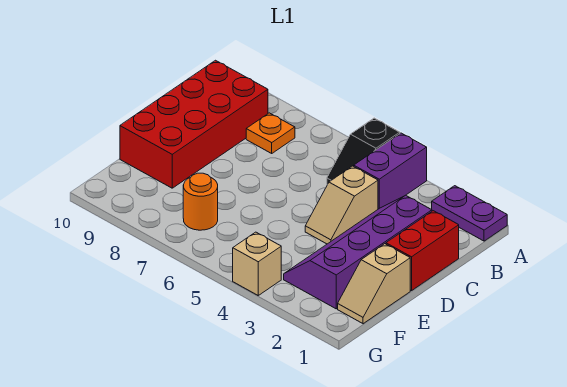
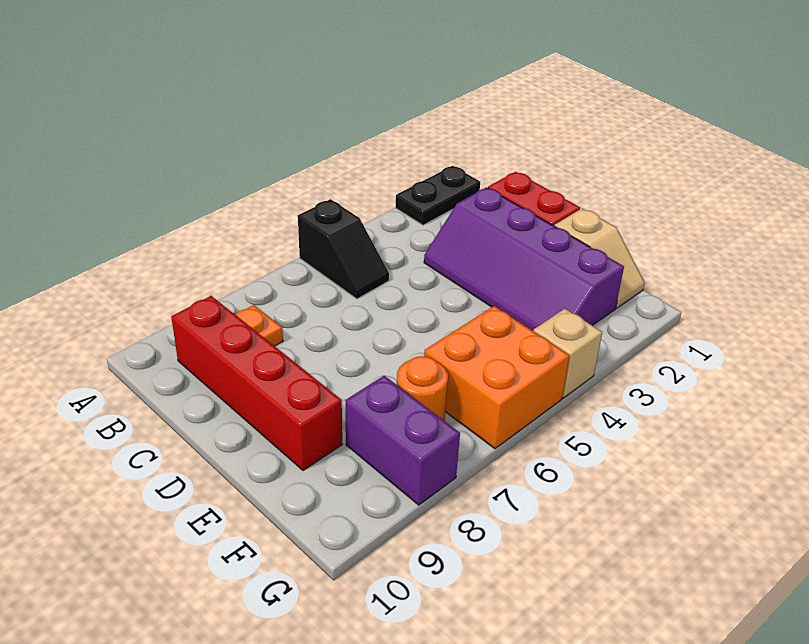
purple 1x2 plate [432,186,507,241] -> black 1x2 plate [396,166,480,225]
purple 1x2 brick [354,133,427,209] -> purple 1x2 brick moved to [345,376,460,505]
red 2x4 brick [120,60,268,188] -> red 1x4 brick [171,296,342,470]
tan 1x2 slope [305,166,378,244] -> none
none -> orange 2x2 brick [424,306,570,449]

